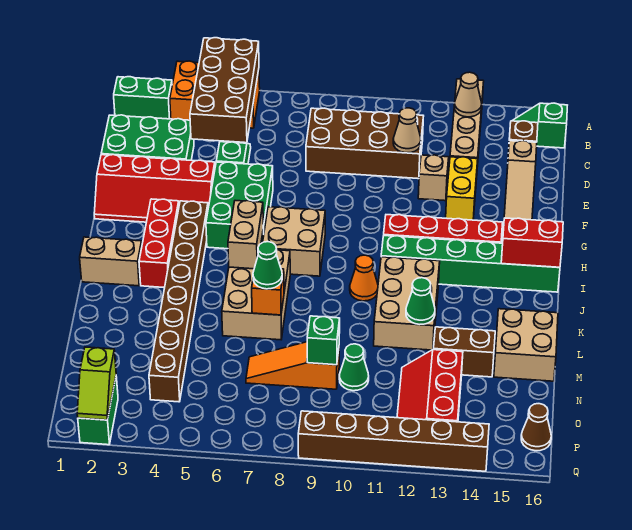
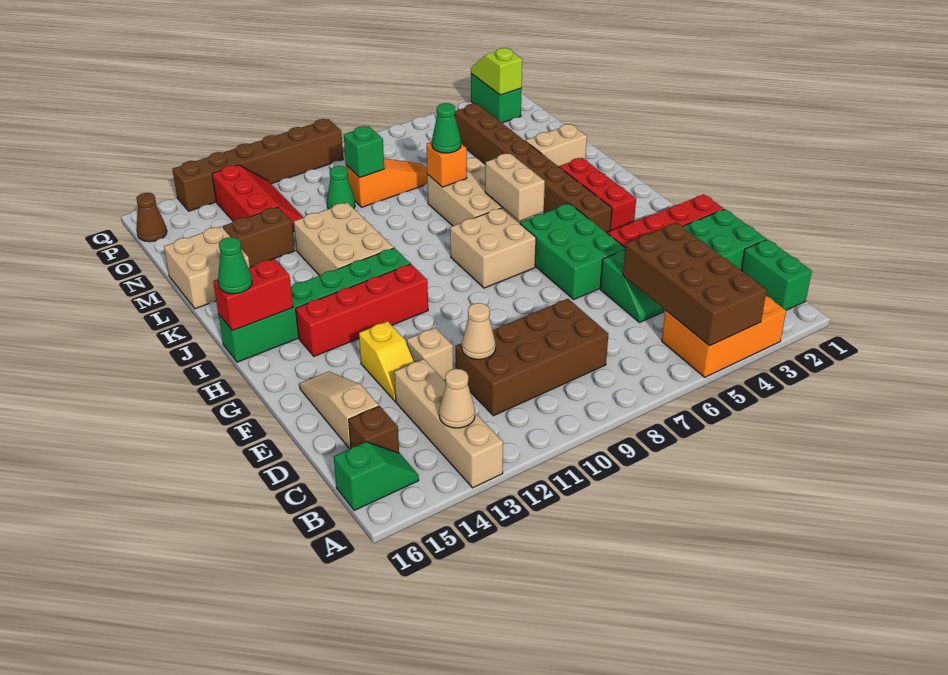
green 1x2 brick [114,77,172,119] -> green 1x2 brick turned to [741,239,812,310]
yellow 1x2 brick [446,157,478,220] -> yellow 1x2 slope [359,321,414,402]
tan 1x2 brick [80,237,142,286] -> tan 1x2 brick moved to [525,124,587,167]
orange 1x1 cone [350,255,378,301] -> none
green 1x1 cone [406,278,435,325] -> green 1x1 cone moved to [218,237,252,294]

